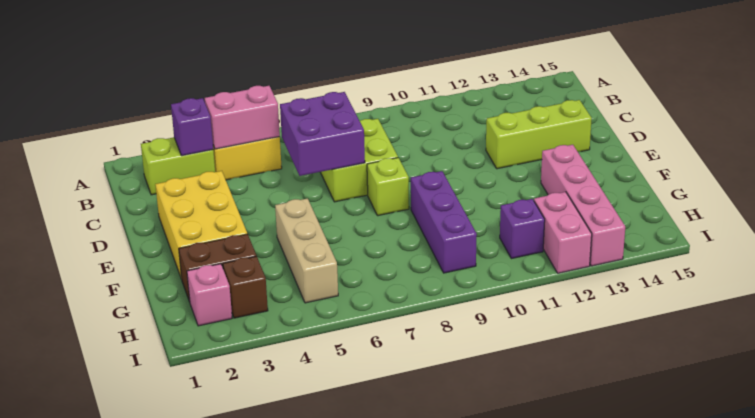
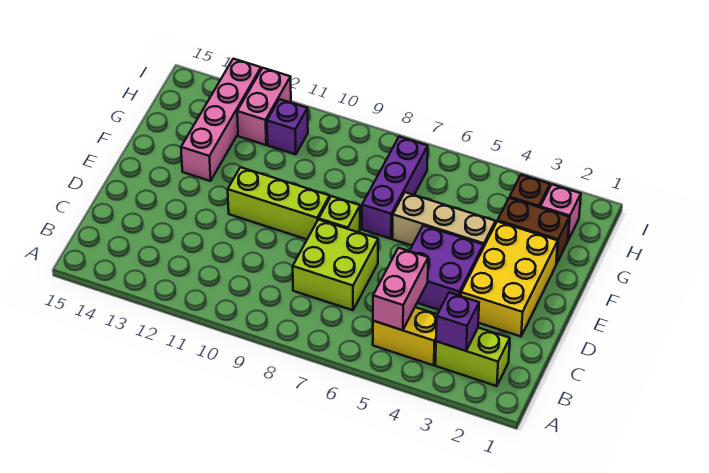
pink 1x2 brick [205,86,280,149] -> pink 1x2 brick turned to [373,248,428,330]
purple 2x2 brick [280,92,365,176] -> purple 2x2 brick moved to [410,225,483,310]
lime 1x3 brick [486,100,592,169] -> lime 1x3 brick moved to [228,167,330,239]
tan 1x3 brick [275,199,338,303] -> tan 1x3 brick turned to [393,192,495,248]
purple 1x3 brick [411,171,477,273] -> purple 1x3 brick moved to [362,137,428,239]

